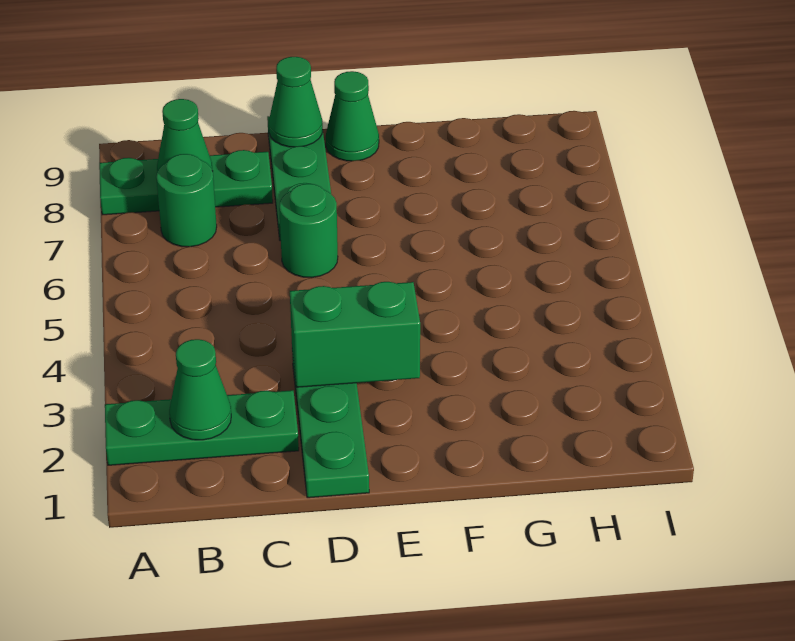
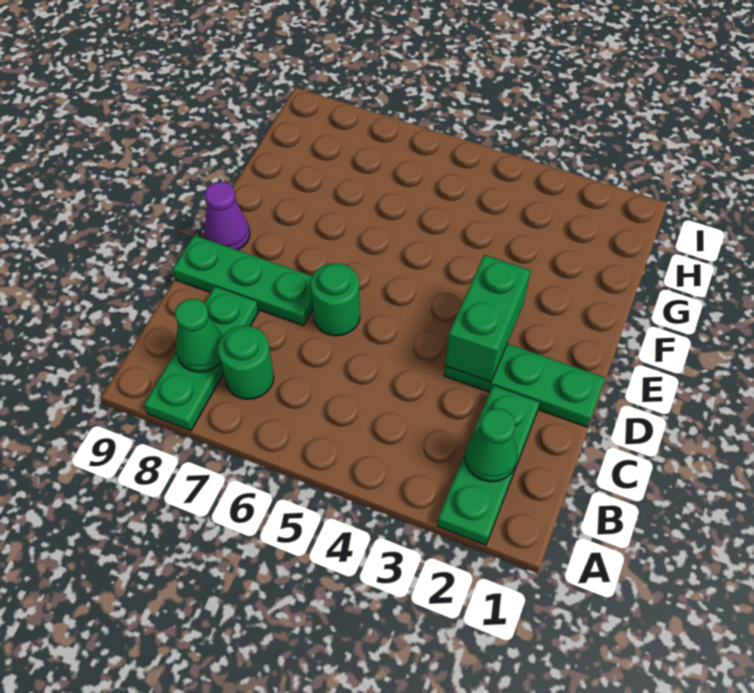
green 1x1 cone [269,57,323,147] -> none
green 1x1 cone [326,71,379,161] -> purple 1x1 cone [204,182,250,250]

